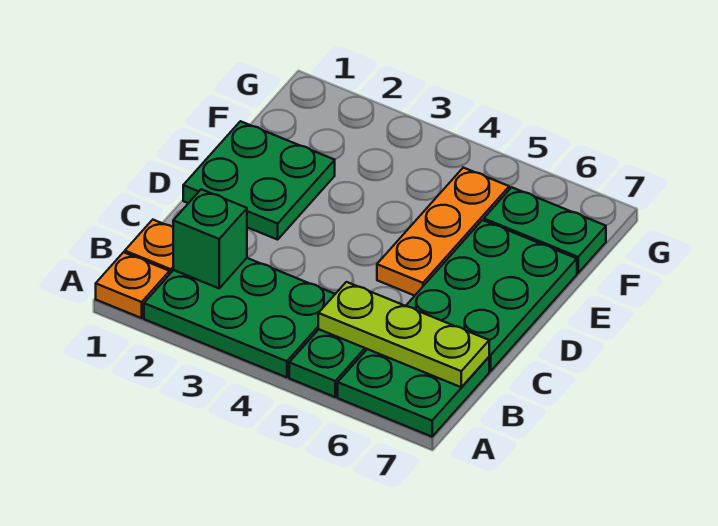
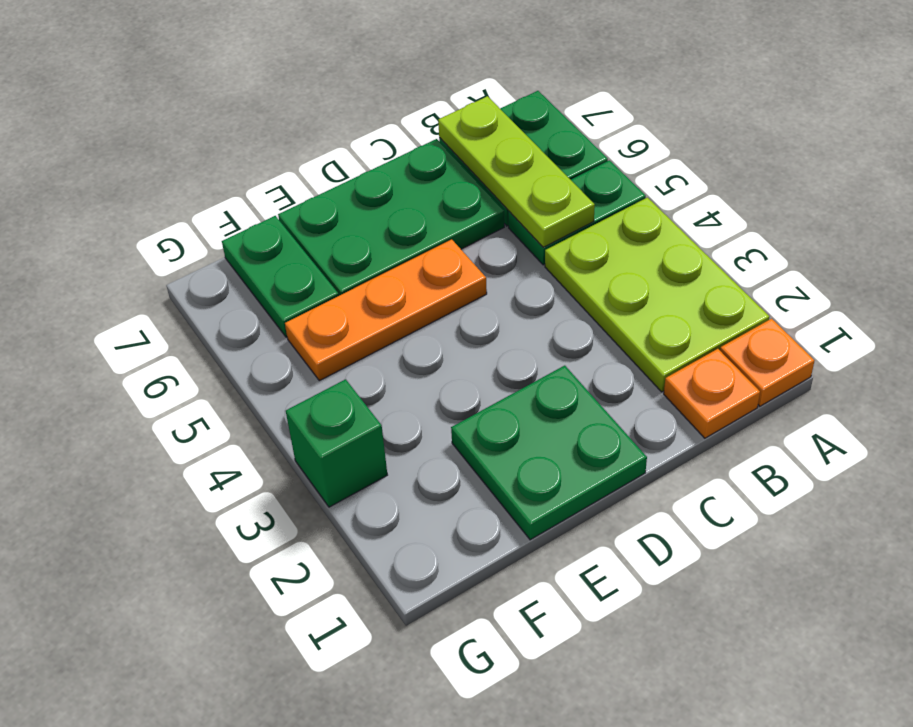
green 2x3 plate [144,258,335,377] -> lime 2x3 plate [545,198,769,392]
green 1x1 brick [173,189,247,288] -> green 1x1 brick moved to [286,379,387,507]

